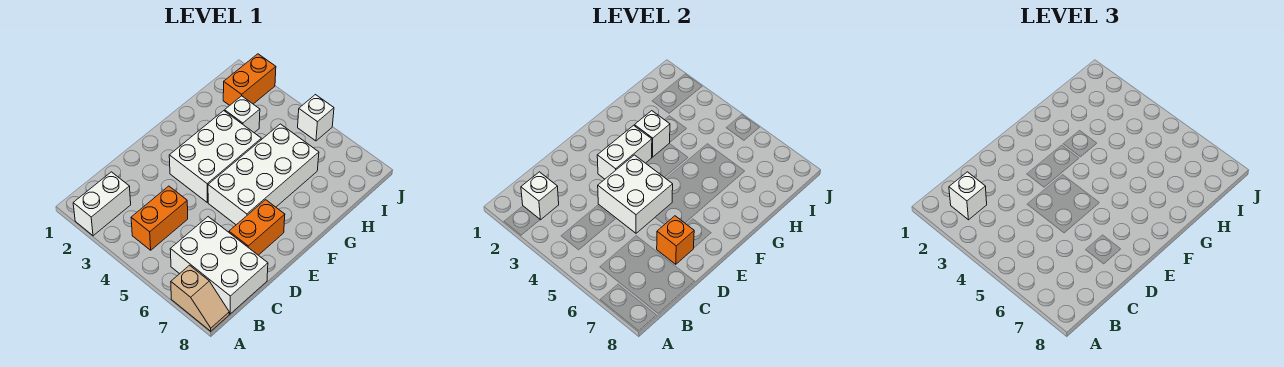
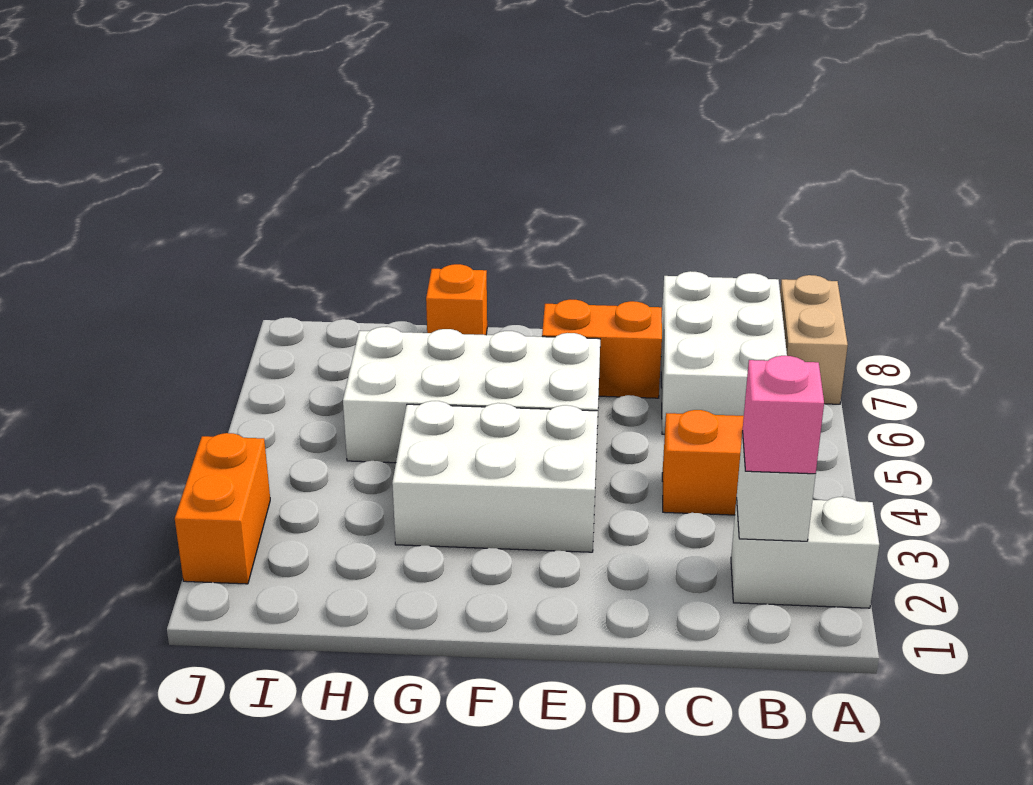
tan 1x2 slope [171,265,229,331] -> tan 1x2 brick [780,275,848,404]
white 1x1 brick [949,172,987,220] -> pink 1x1 brick [743,356,824,474]
white 2x2 brick [598,155,673,233] -> none
orange 1x1 brick [657,216,694,264] -> orange 1x1 brick moved to [426,264,487,335]
white 1x2 brick [597,125,652,179] -> none
white 1x1 brick [634,111,670,157] -> none
white 1x1 brick [225,96,260,133] -> none
orange 1x2 brick [223,54,276,105] -> orange 1x2 brick turned to [175,433,270,584]
white 1x1 brick [298,95,334,141] -> none

